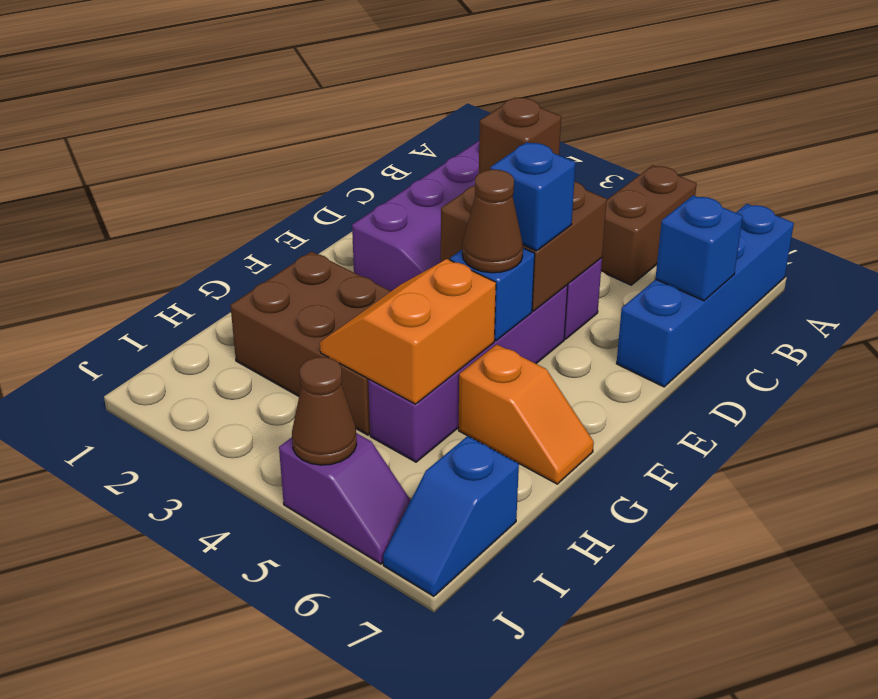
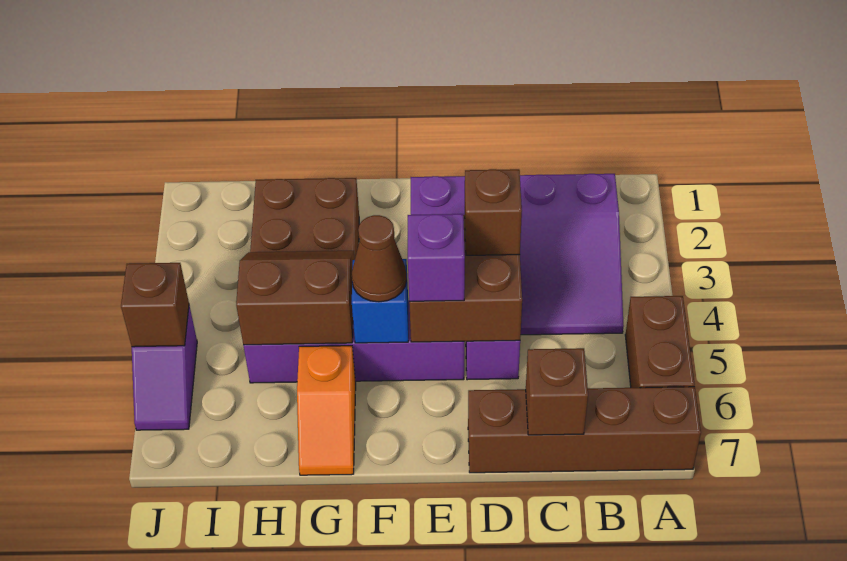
brown 1x2 brick [601,165,697,285] -> brown 1x2 brick turned to [625,296,695,388]
blue 1x4 brick [617,204,794,387] -> brown 1x4 brick [468,387,701,473]
blue 1x1 brick [655,195,743,301] -> brown 1x1 brick [526,348,588,435]
blue 1x1 brick [491,142,576,251] -> purple 1x1 brick [408,214,465,301]
orange 2x2 slope [320,259,496,404] -> brown 2x2 slope [236,251,354,345]
blue 1x2 slope [383,436,519,596] -> none
brown 1x1 cone [292,357,357,465] -> brown 1x1 brick [121,263,189,347]

